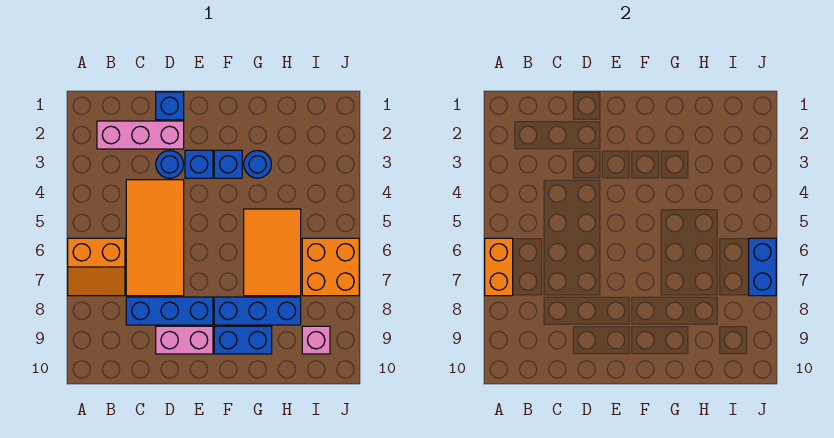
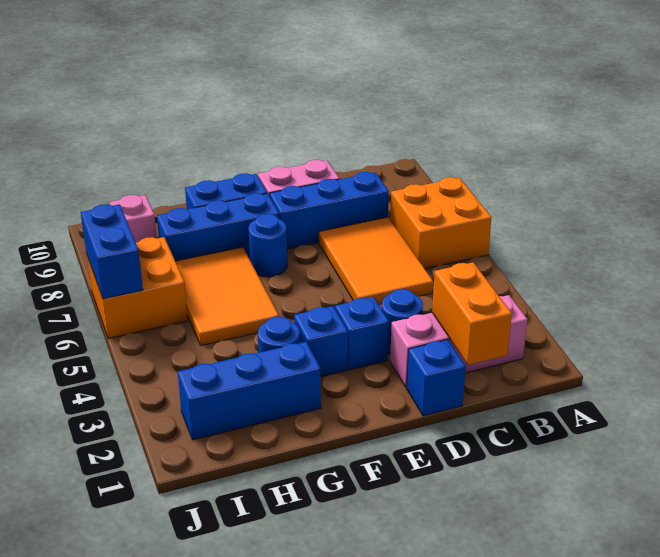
orange 2x2 slope [68,238,125,296] -> orange 2x2 brick [390,177,492,269]
orange 1x2 brick [485,238,513,296] -> orange 1x2 brick moved to [432,262,512,365]
orange 2x4 tile [126,180,184,296] -> orange 2x3 tile [319,217,433,305]
none -> blue 1x1 round brick [248,214,287,277]
none -> blue 1x3 brick [178,342,321,440]

